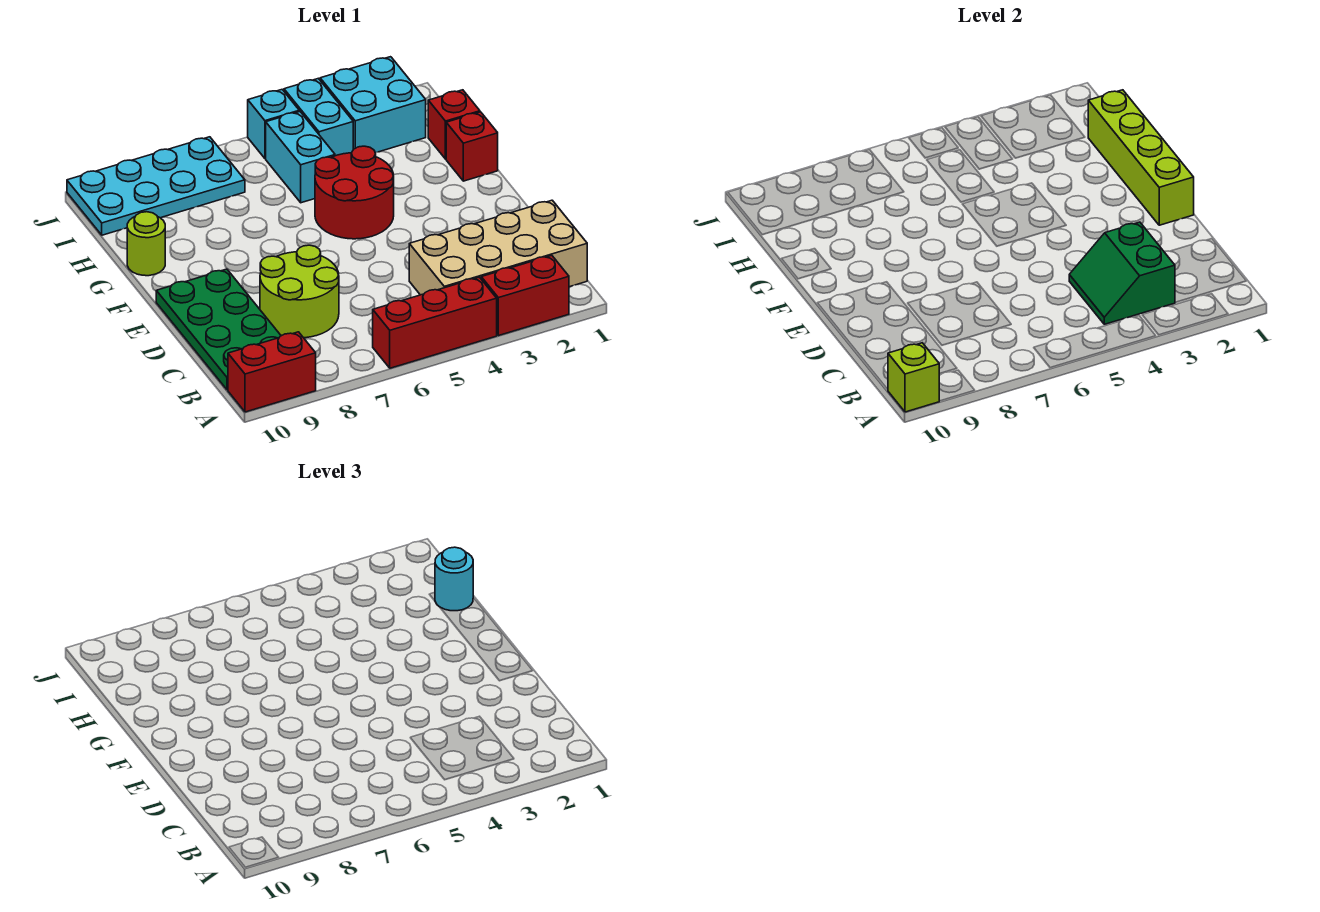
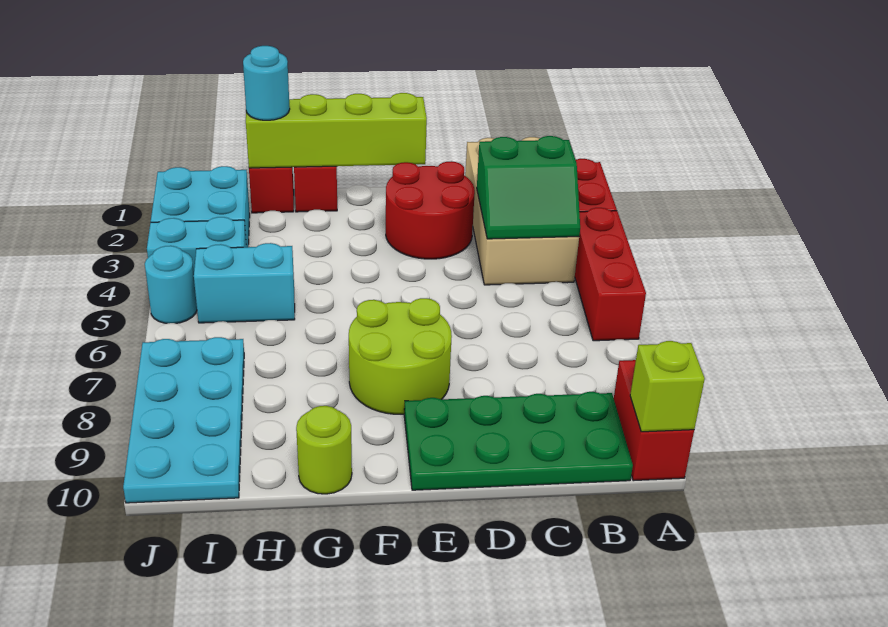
lime 2x2 round brick [260,245,339,338] -> lime 2x2 round brick moved to [349,298,452,414]
red 2x2 round brick [315,146,394,239] -> red 2x2 round brick moved to [386,161,475,259]
cyan 1x1 brick [248,90,299,159] -> cyan 1x1 round brick [145,246,197,323]

